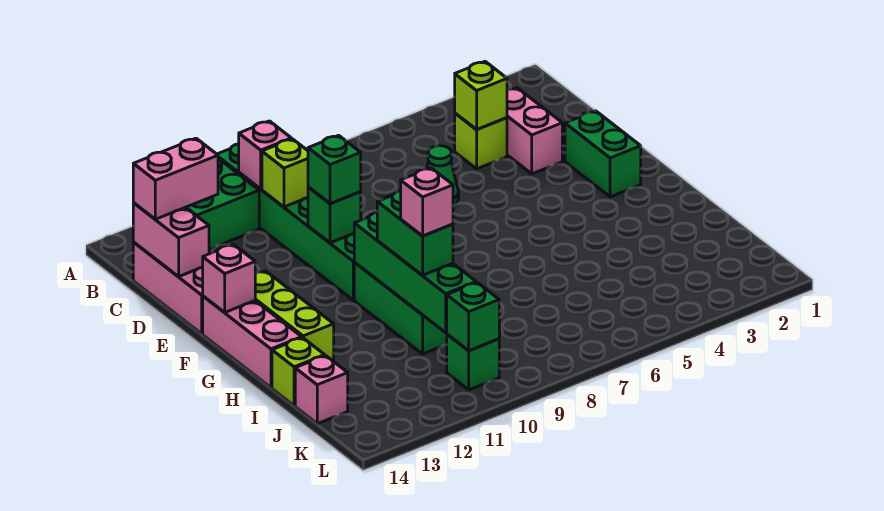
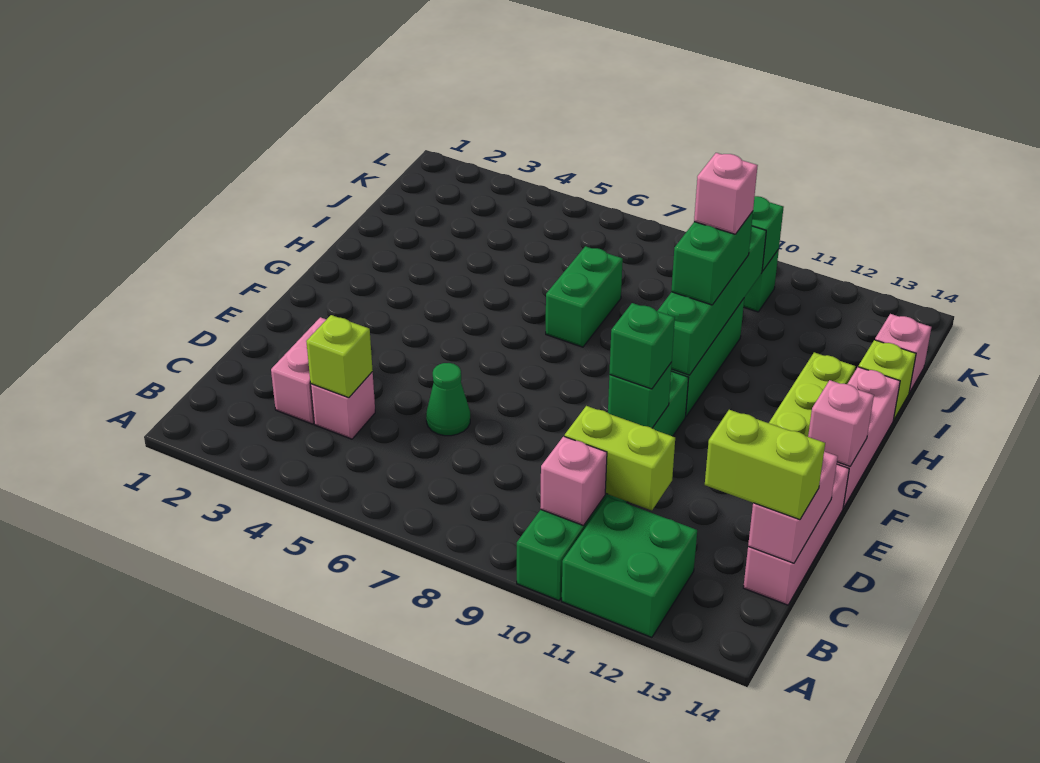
lime 1x1 brick [455,113,507,169] -> pink 1x1 brick [311,372,375,439]
lime 1x1 brick [262,139,308,207] -> lime 1x2 brick [564,406,675,510]
pink 1x2 brick [133,138,218,219] -> lime 1x2 brick [705,410,825,520]
green 1x2 brick [565,111,641,197] -> green 1x2 brick moved to [546,246,623,347]

